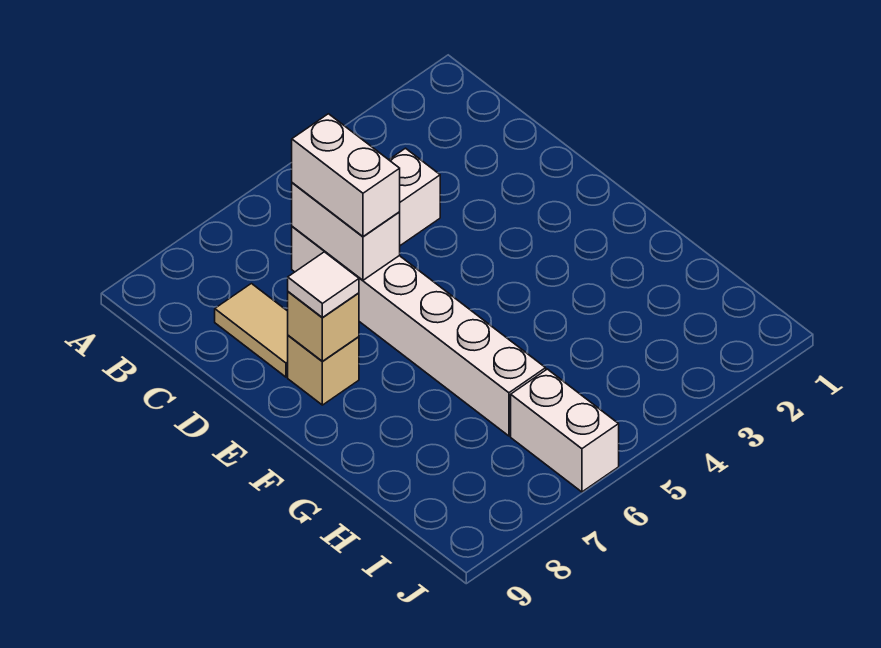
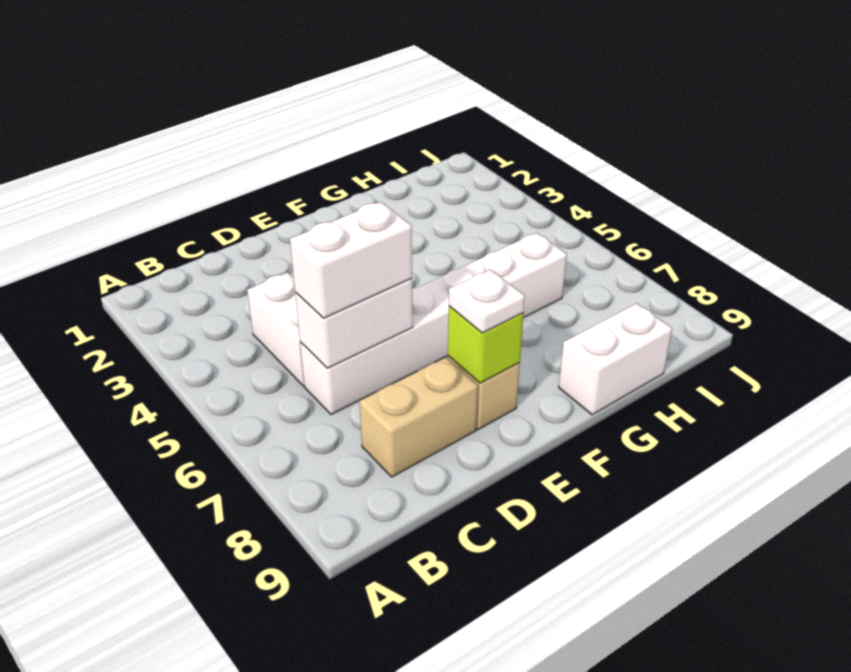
tan 1x2 tile [215,284,288,377] -> tan 1x2 brick [359,357,478,477]
tan 1x1 brick [288,292,359,361] -> lime 1x1 brick [448,306,524,383]
white 1x1 tile [288,252,359,317] -> white 1x1 plate [449,269,525,333]
white 1x2 brick [511,369,619,492] -> white 1x2 brick moved to [559,303,672,415]

